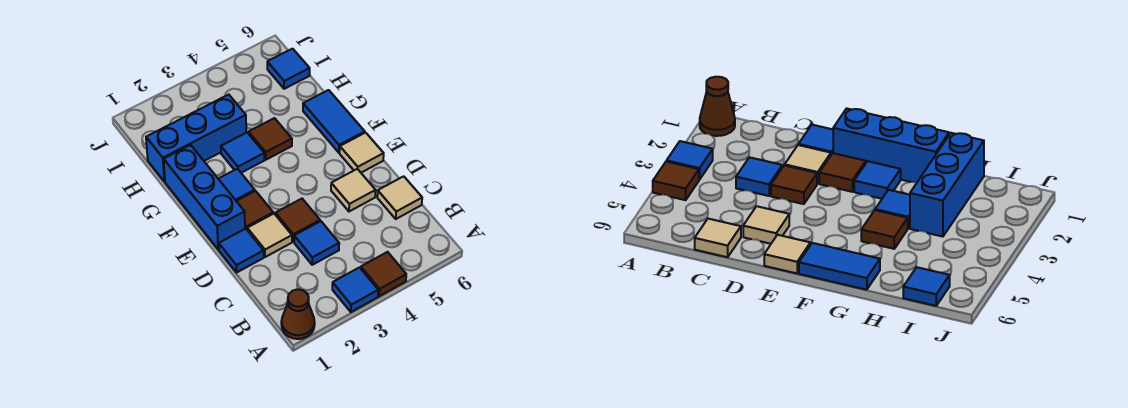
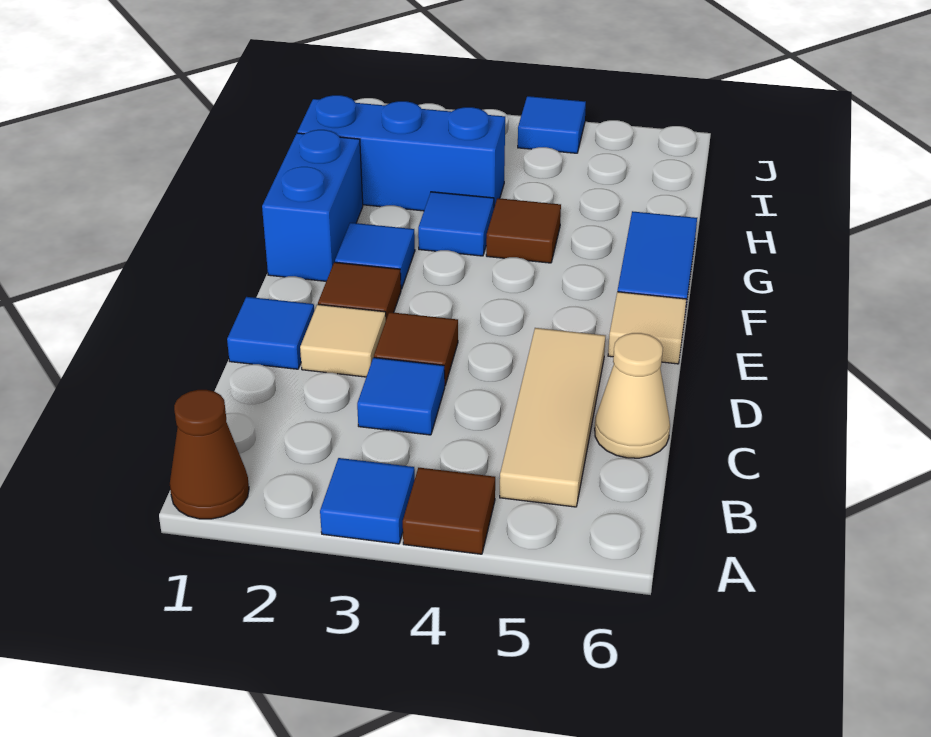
tan 1x1 tile [377,176,422,219] -> tan 1x1 cone [595,333,670,458]
tan 1x1 tile [331,169,376,212] -> tan 1x3 tile [500,328,605,507]
blue 1x3 brick [164,145,245,249] -> blue 1x2 brick [262,130,363,281]
blue 1x1 tile [267,49,310,89] -> blue 1x1 tile moved to [518,96,586,153]

